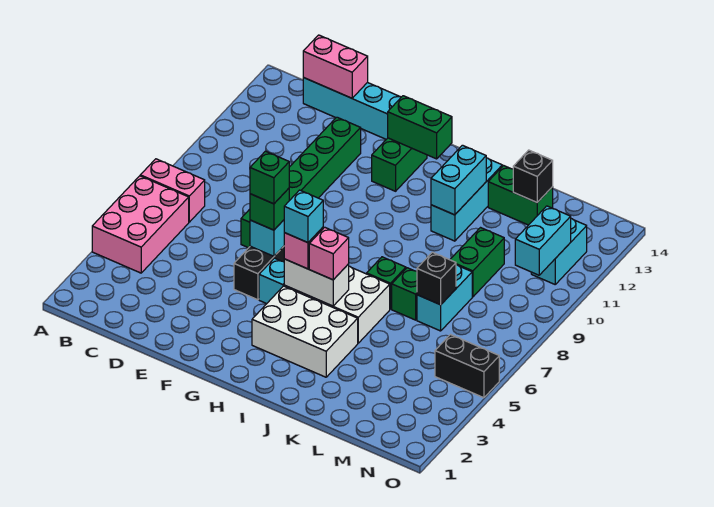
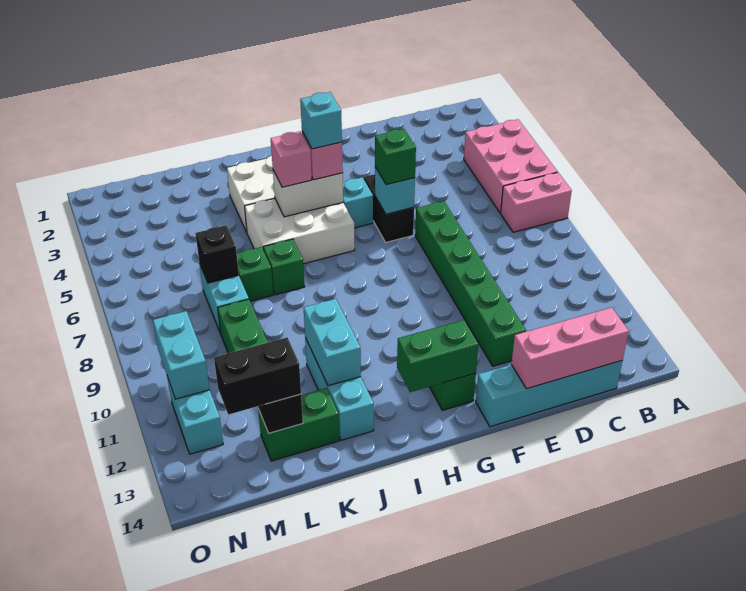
pink 1x2 brick [303,35,368,98] -> pink 1x3 brick [511,307,629,389]
green 1x1 brick [250,151,289,204] -> none
black 1x2 brick [435,335,499,398] -> black 1x2 brick moved to [214,338,301,415]

